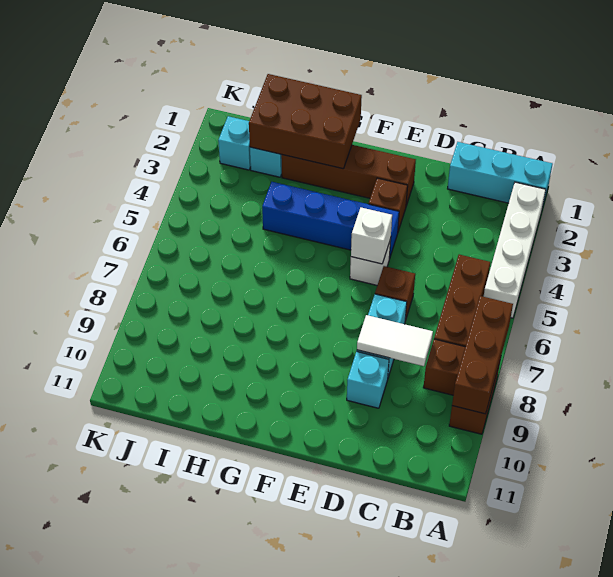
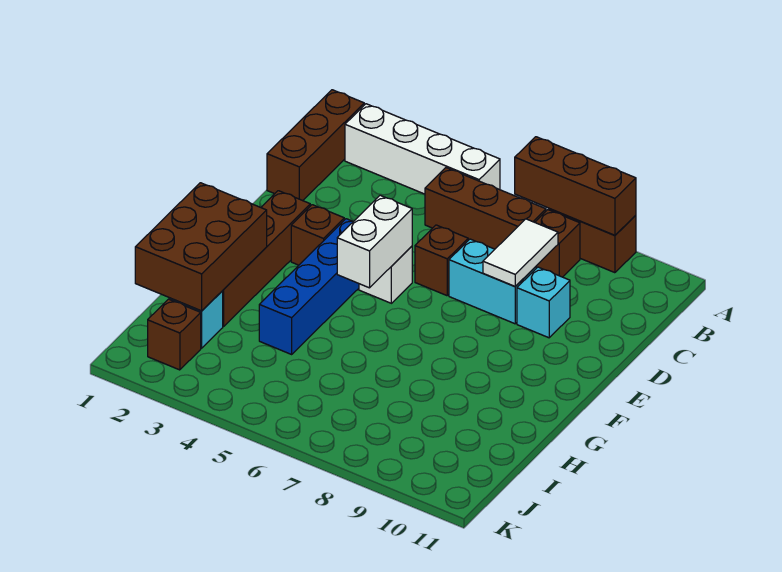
cyan 1x3 brick [448,142,552,205] -> brown 1x3 brick [267,90,364,201]
white 1x1 brick [351,208,392,264] -> white 1x2 brick [337,195,412,288]
cyan 1x1 brick [218,116,251,170] -> brown 1x1 brick [148,299,201,370]

